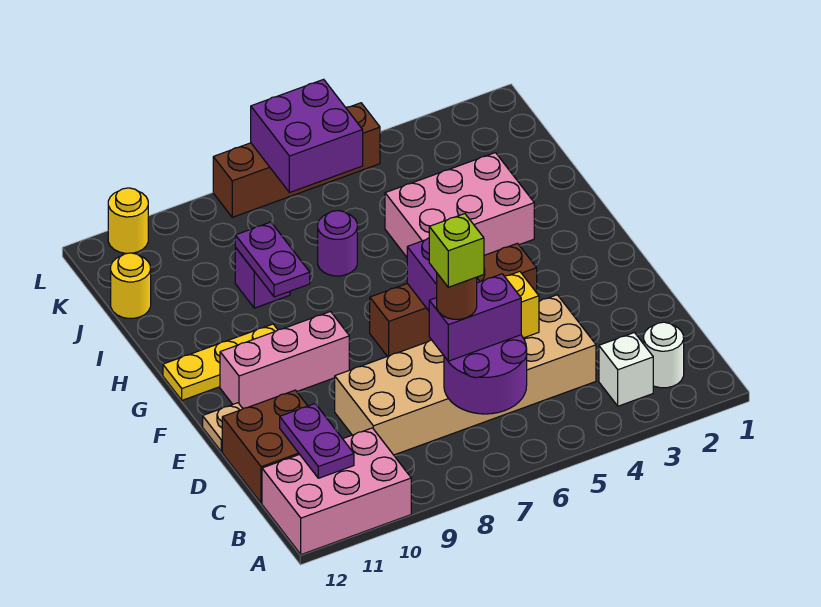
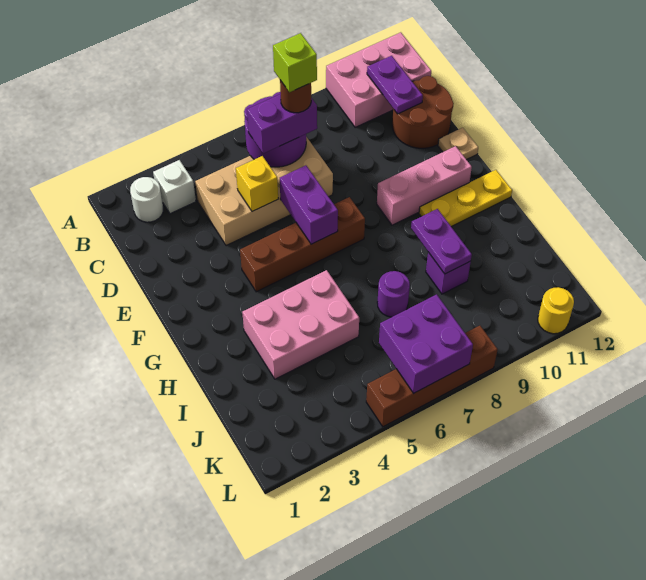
tan 2x6 brick [335,295,596,455] -> tan 2x4 brick [195,137,333,246]
brown 2x2 brick [222,390,307,503] -> brown 2x2 round brick [392,76,454,148]
yellow 1x1 round brick [111,253,151,318] -> none

